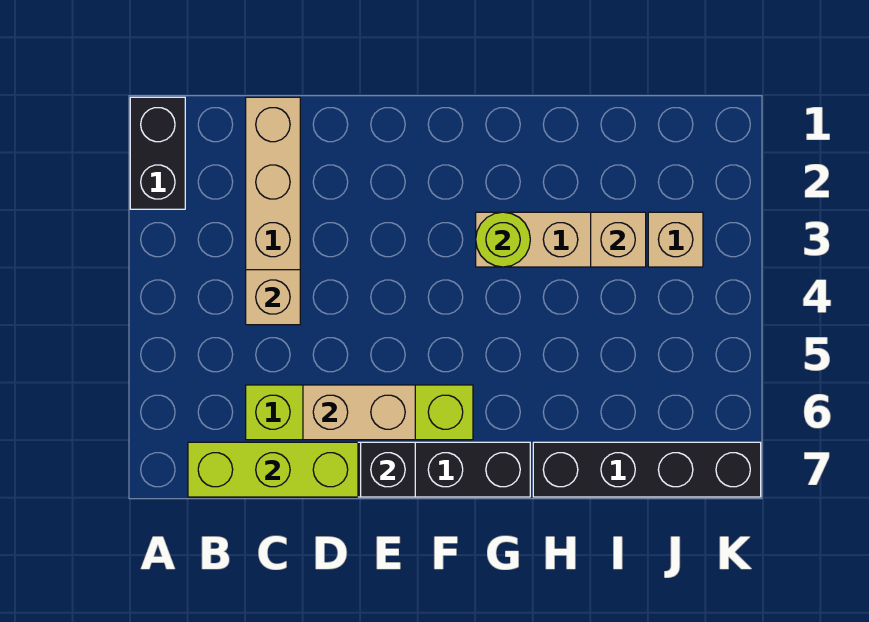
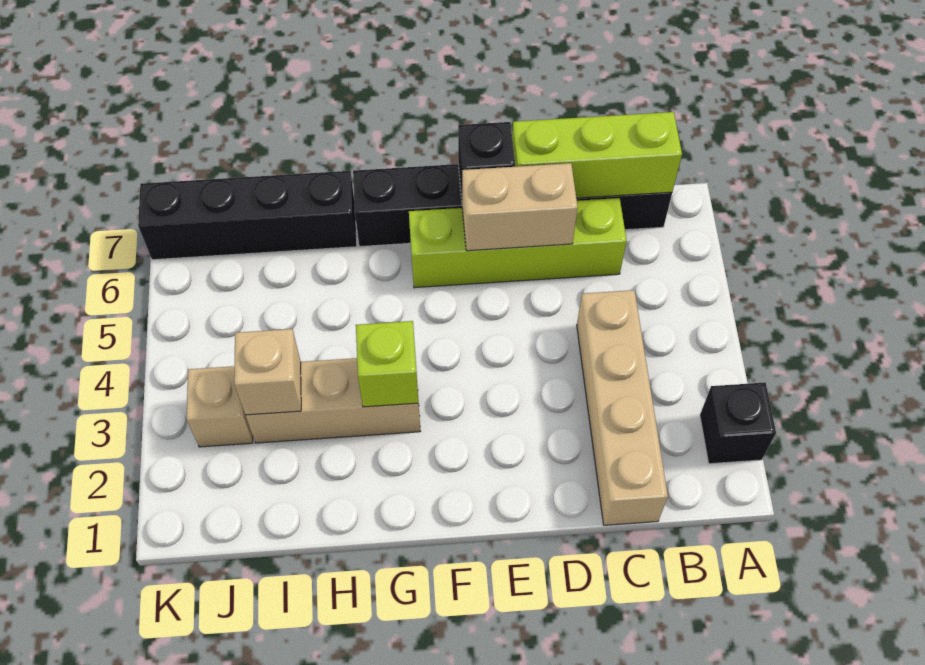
black 1x2 brick [130,97,185,209] -> black 1x1 brick [700,382,776,464]
tan 1x1 brick [246,270,300,325] -> none
lime 1x1 round brick [476,212,530,267] -> lime 1x1 brick [356,321,418,407]

